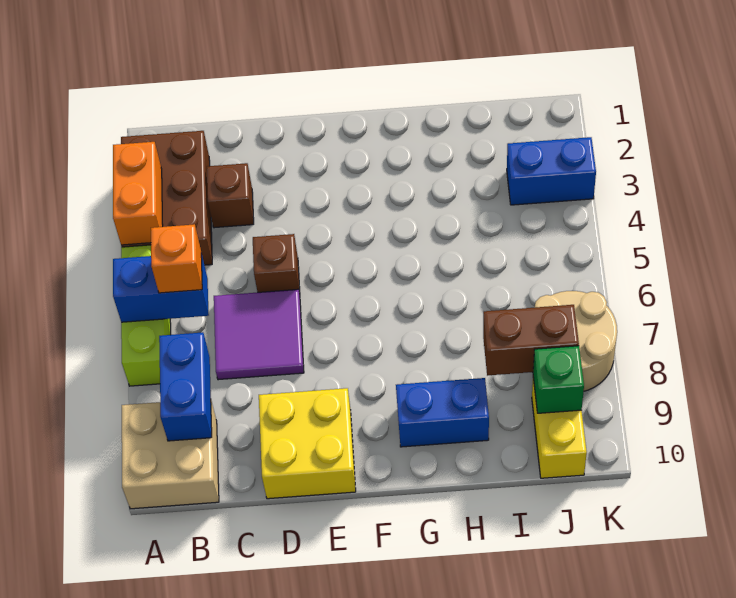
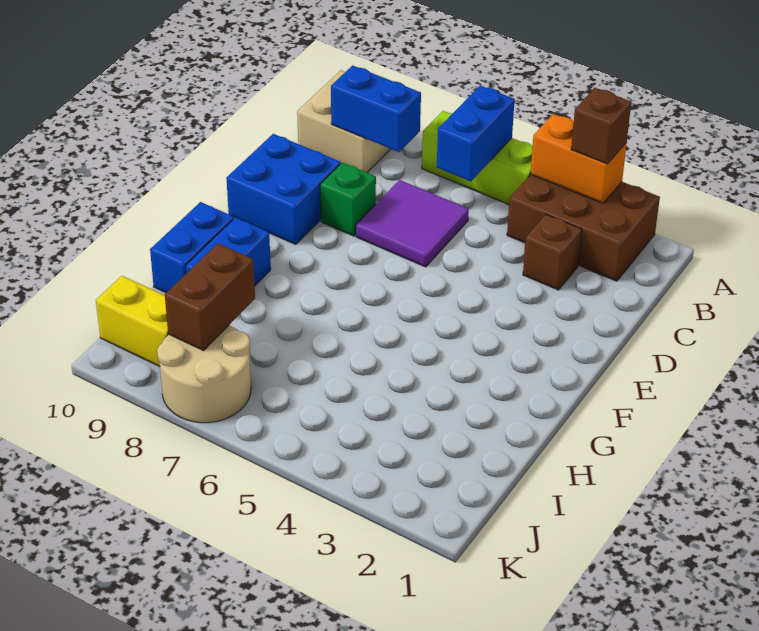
orange 1x1 brick [151,224,202,293] -> none
brown 1x1 brick [253,234,300,294] -> brown 1x1 brick moved to [571,88,631,164]
yellow 2x2 brick [259,388,356,499] -> blue 2x2 brick [226,134,341,245]
blue 1x2 brick [507,137,596,205] -> blue 1x2 brick moved to [150,202,234,293]
green 1x1 brick [533,346,584,413] -> green 1x1 brick moved to [320,163,376,236]

